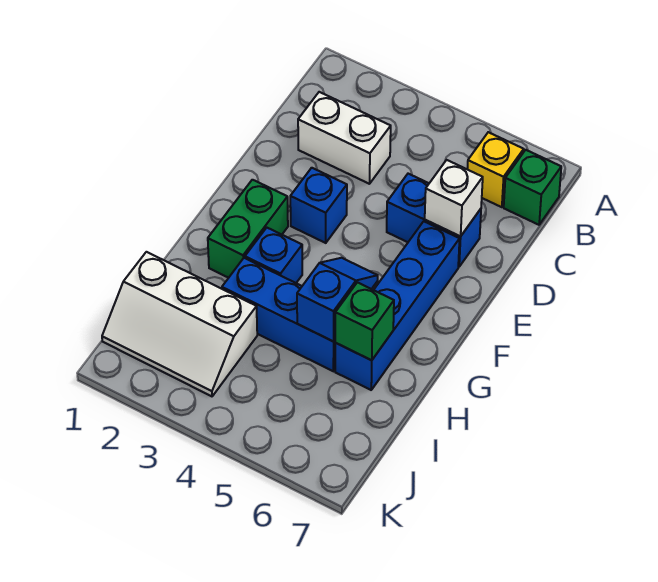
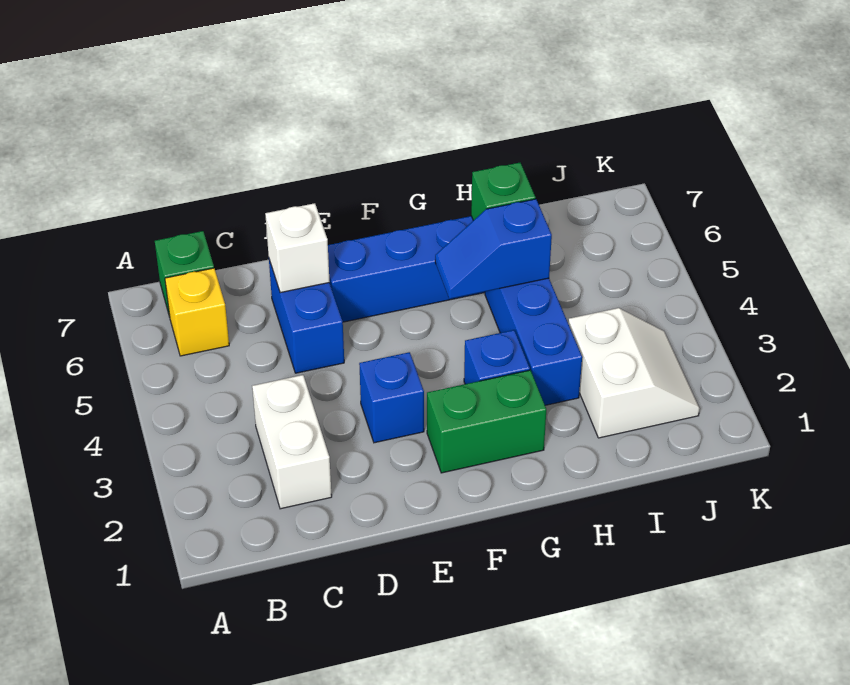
white 2x3 slope [102,252,257,396] -> white 2x2 slope [568,308,700,438]

